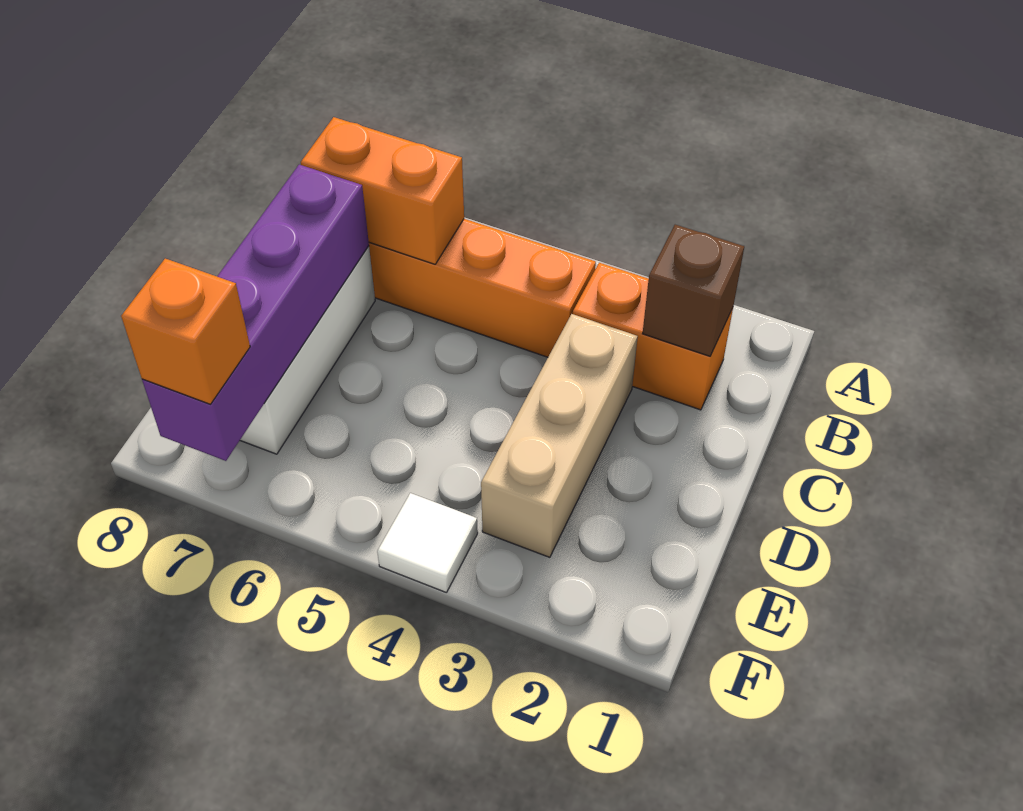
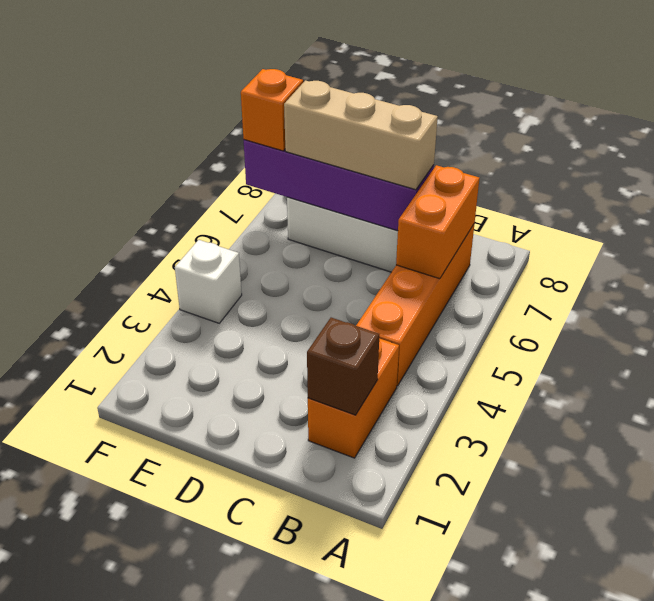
tan 1x3 brick [481,314,638,557] -> tan 1x3 brick moved to [284,80,438,190]
white 1x1 tile [377,493,478,593] -> white 1x1 brick [175,240,242,323]

